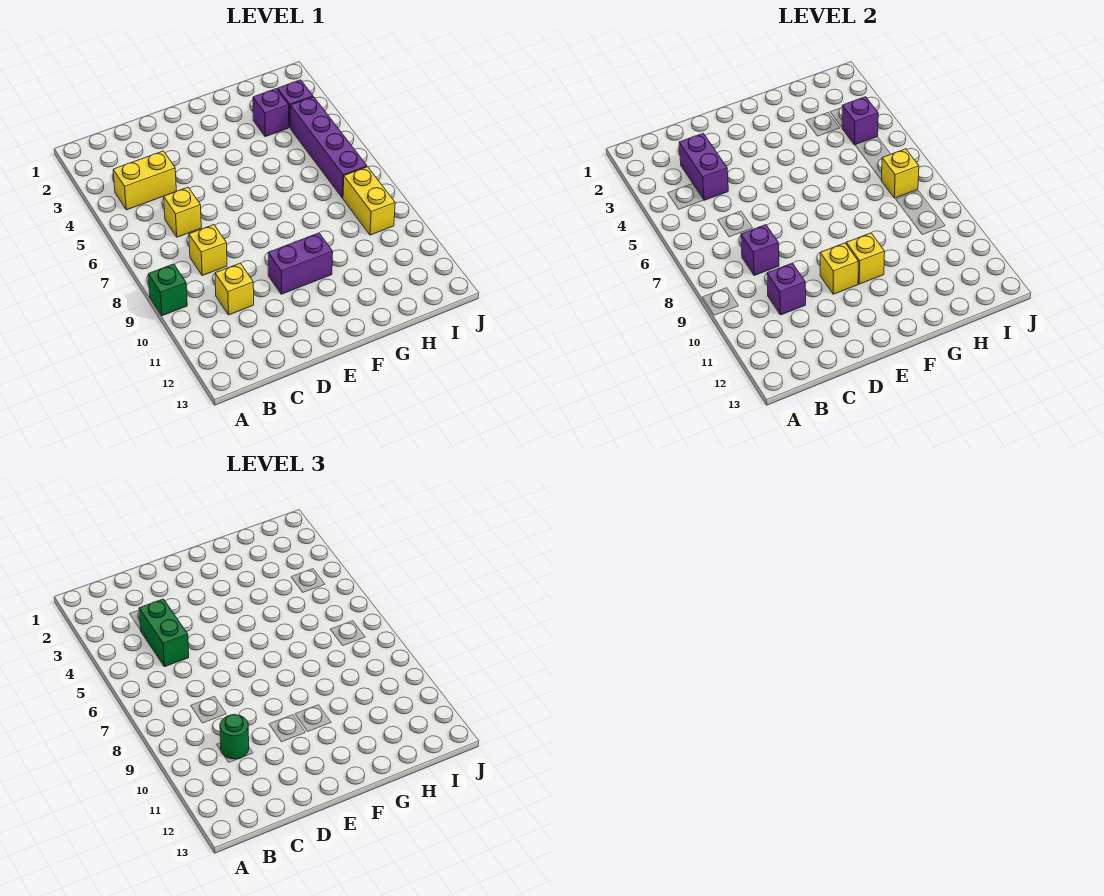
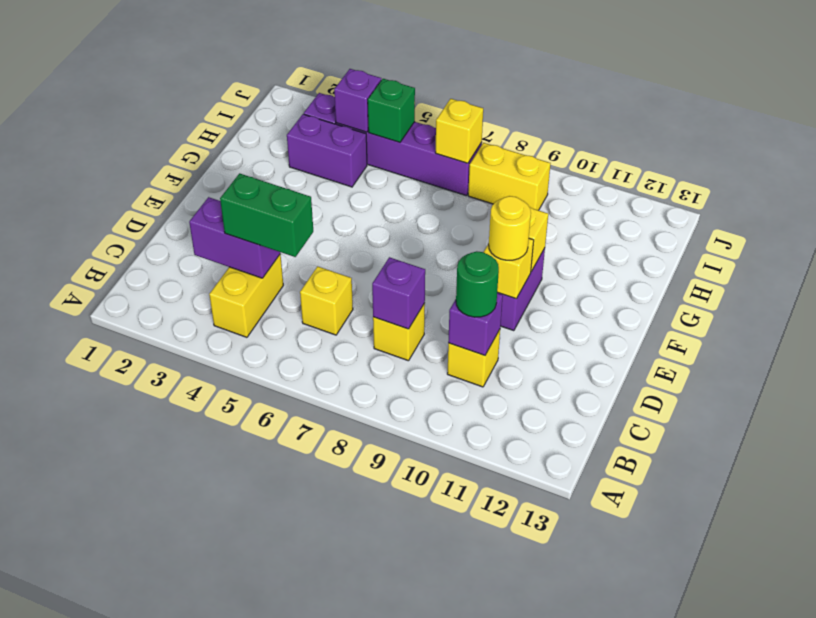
green 1x1 brick [148,264,187,316] -> green 1x1 brick moved to [368,79,415,142]
none -> yellow 1x1 round brick [489,196,531,260]
purple 1x1 brick [253,89,289,137] -> purple 1x2 brick [287,114,367,187]

